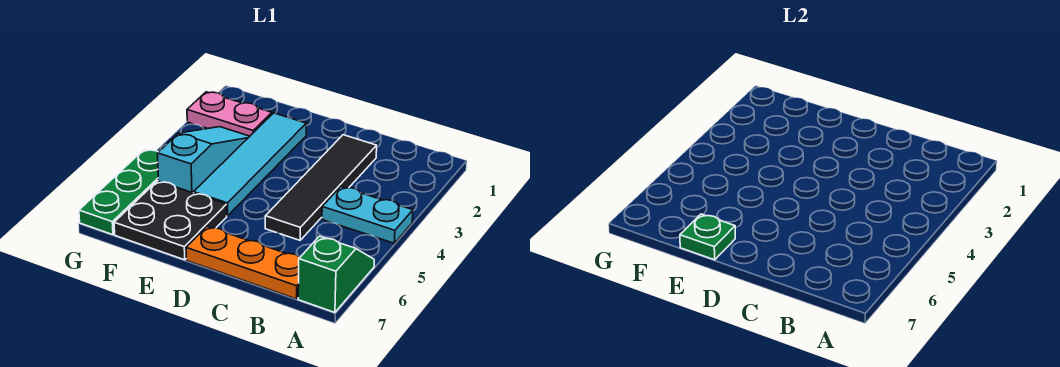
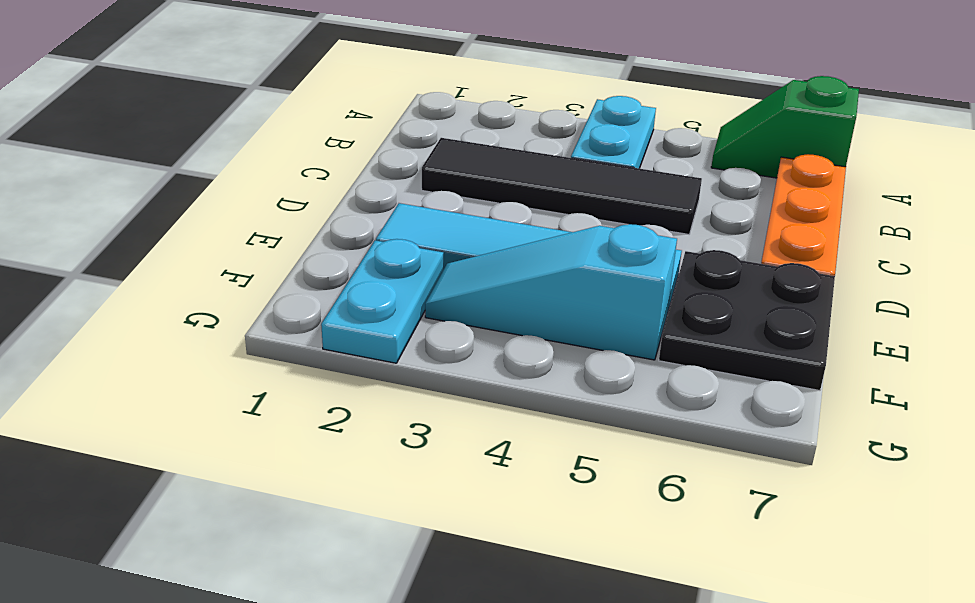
green 1x1 plate [680,214,735,260] -> none
pink 1x2 plate [187,92,272,136] -> cyan 1x2 plate [321,239,444,363]
green 1x3 plate [79,149,158,235] -> none

